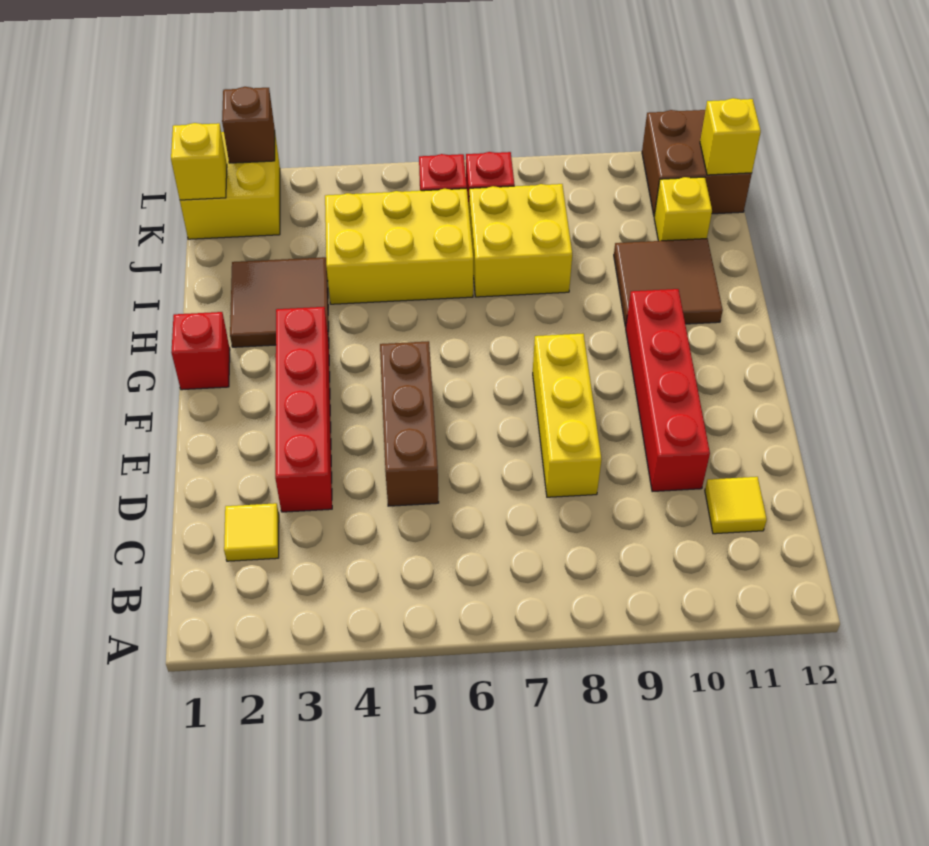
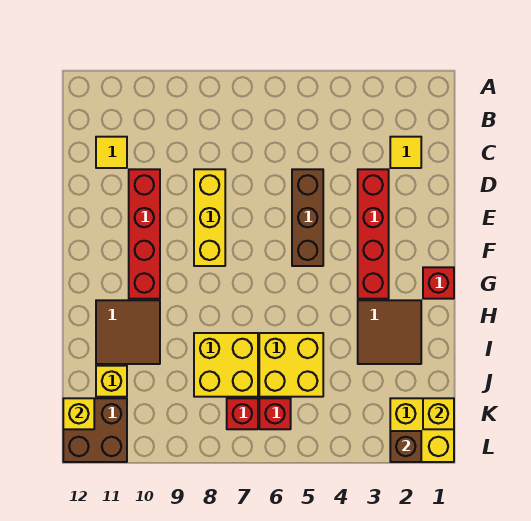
yellow 2x3 brick [325,189,473,304] -> yellow 2x2 brick [259,333,323,397]

